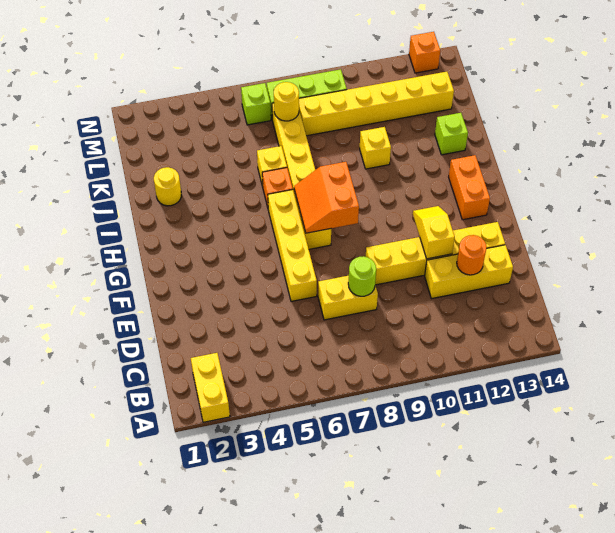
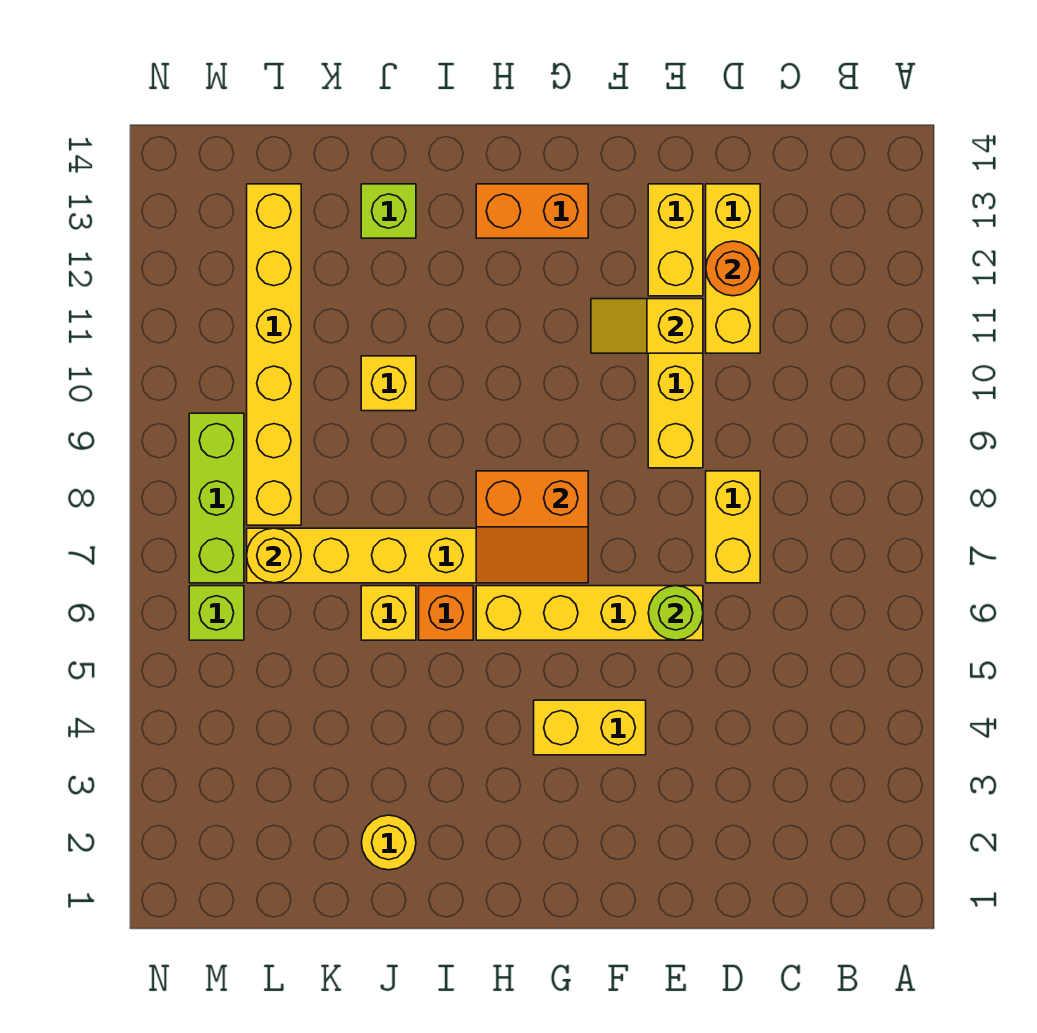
yellow 1x2 brick [191,353,230,422] -> yellow 1x2 brick moved to [534,700,646,755]
lime 1x1 round brick [348,256,376,296] -> lime 1x1 round brick moved to [648,586,703,640]
orange 1x1 brick [409,32,440,73] -> none

